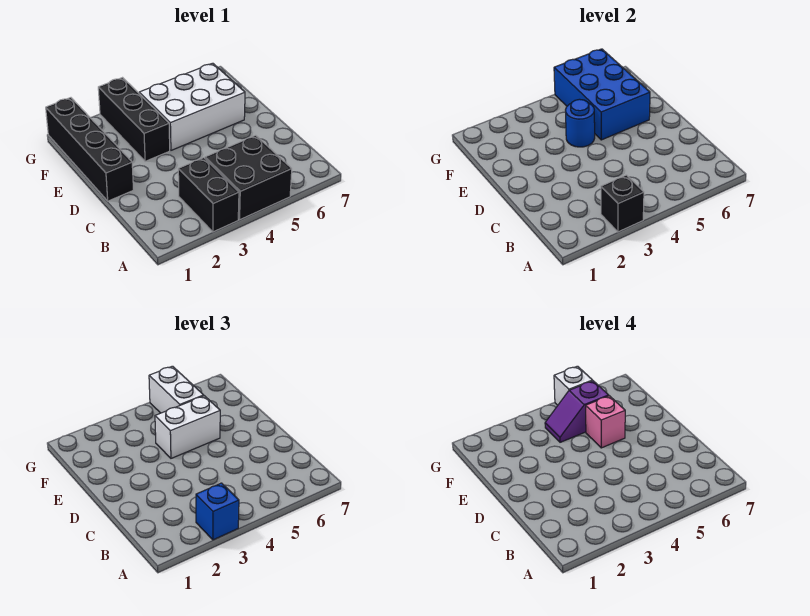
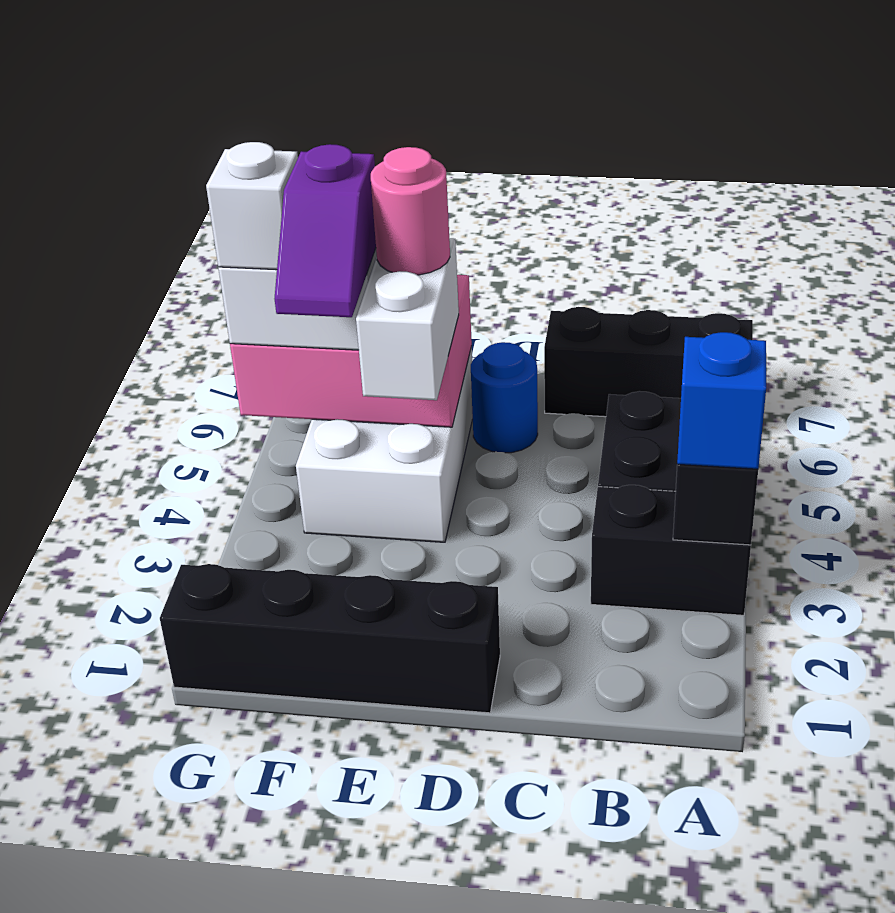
black 1x3 brick [98,78,170,161] -> black 1x3 brick moved to [544,307,753,417]
blue 1x1 round brick [566,99,595,147] -> blue 1x1 round brick moved to [471,342,538,453]
blue 2x3 brick [554,49,650,140] -> pink 2x3 brick [230,275,472,427]
pink 1x1 brick [586,396,625,448] -> pink 1x1 round brick [371,147,450,275]

